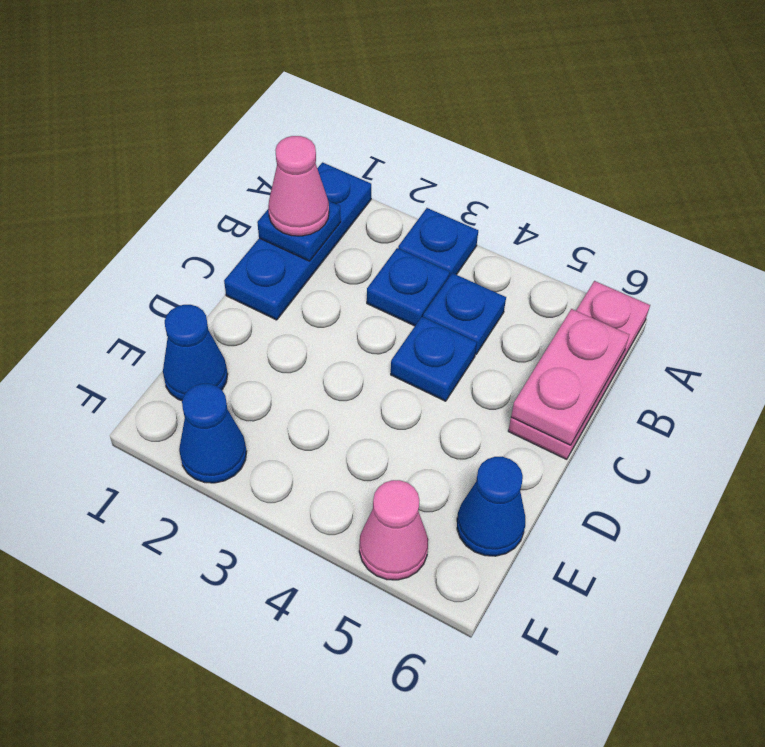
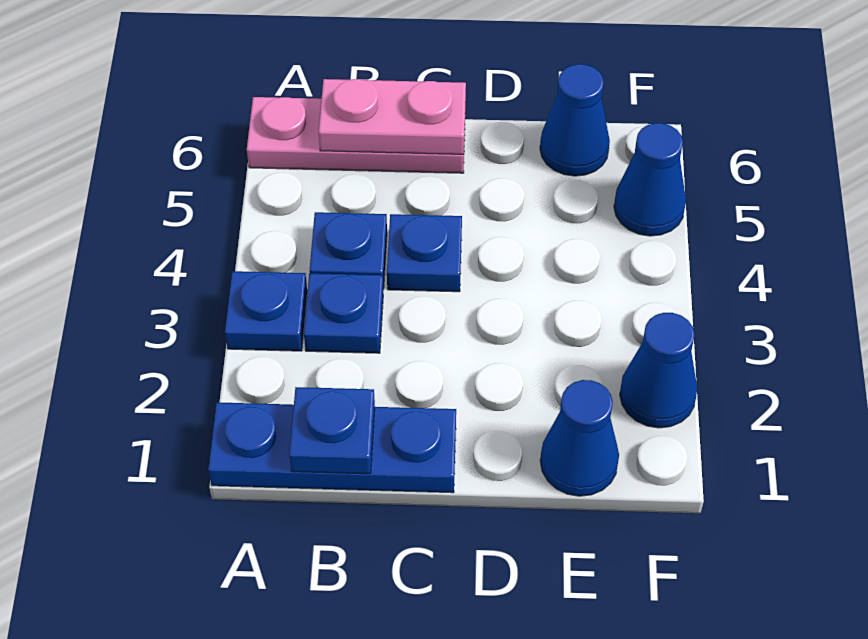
pink 1x1 cone [268,136,329,236] -> none
pink 1x1 cone [359,480,428,580] -> blue 1x1 cone [614,123,686,236]

